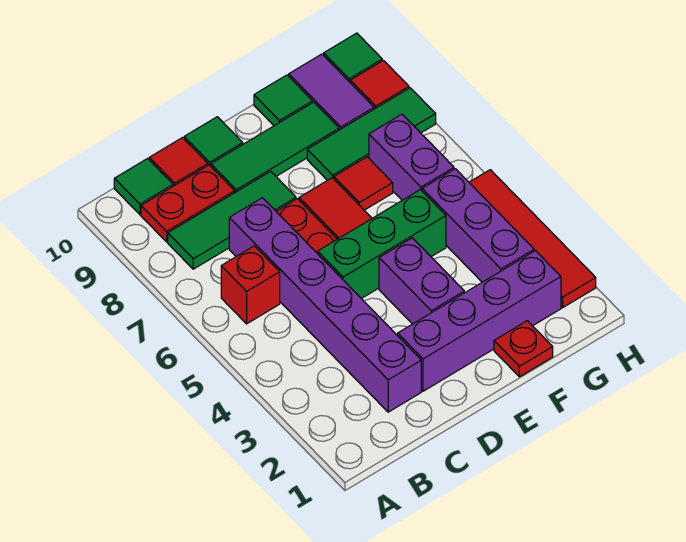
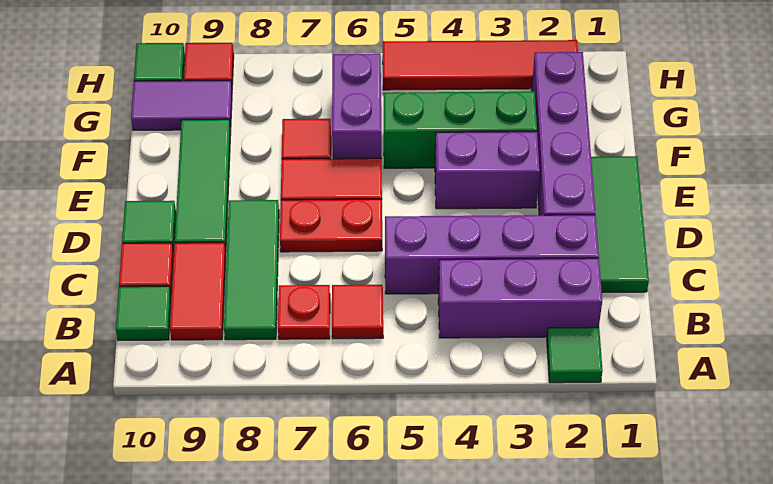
red 1x1 brick [221,246,280,324] -> red 1x1 tile [332,285,383,339]
red 1x2 plate [141,165,235,242] -> red 1x2 tile [170,243,226,340]
purple 1x6 brick [229,198,421,412] -> purple 1x4 brick [385,215,599,294]
green 1x3 brick [318,190,446,299] -> green 1x3 brick turned to [383,91,537,168]
red 1x1 plate [494,321,553,377] -> red 1x1 plate moved to [278,285,330,339]
green 1x3 tile [307,88,436,180] -> green 1x3 tile moved to [591,156,649,292]
green 1x1 tile [254,75,313,126] -> green 1x1 tile moved to [547,327,603,383]
purple 1x3 brick [422,169,534,282] -> purple 1x3 brick moved to [438,258,602,338]
purple 1x2 brick [369,114,454,200] -> purple 1x2 brick turned to [332,53,382,159]

